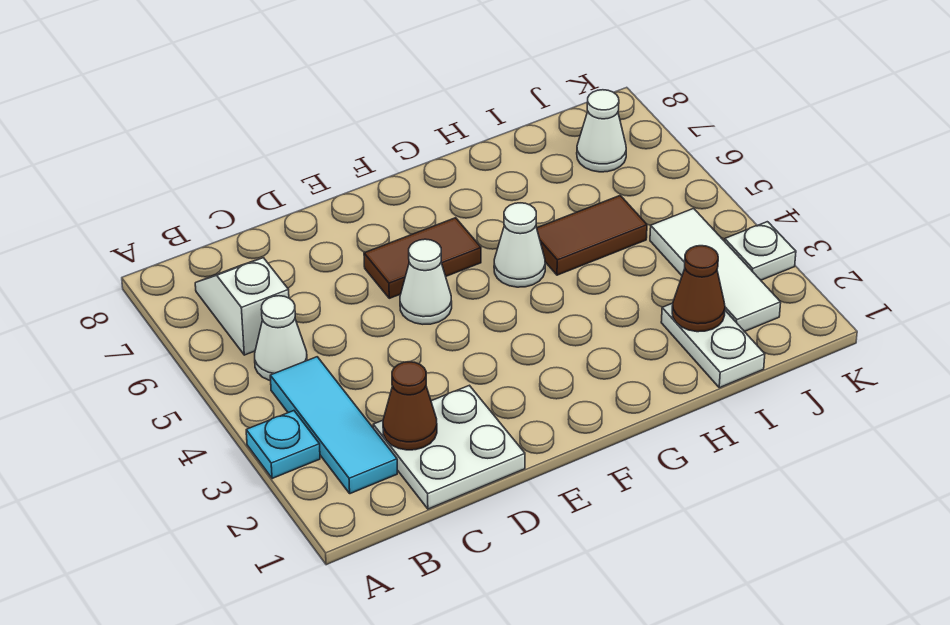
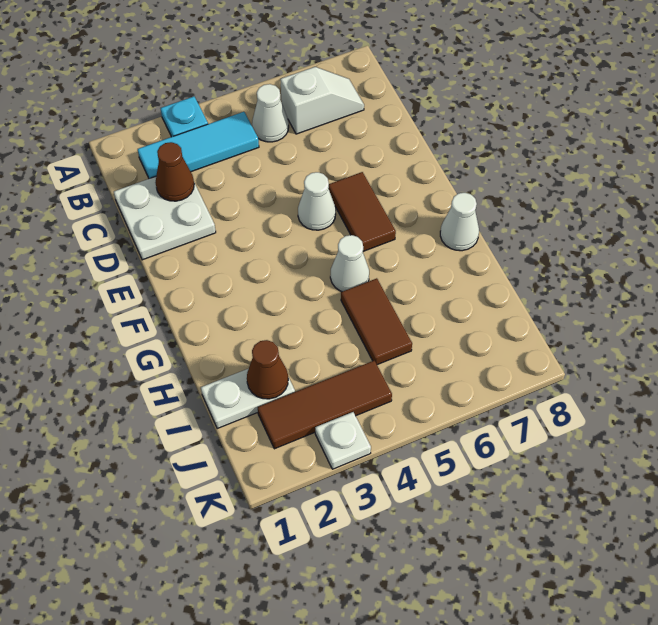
white 1x3 tile [650,208,781,332] -> brown 1x3 tile [258,361,392,449]
white 1x1 cone [577,90,626,172] -> white 1x1 cone moved to [440,193,479,251]

